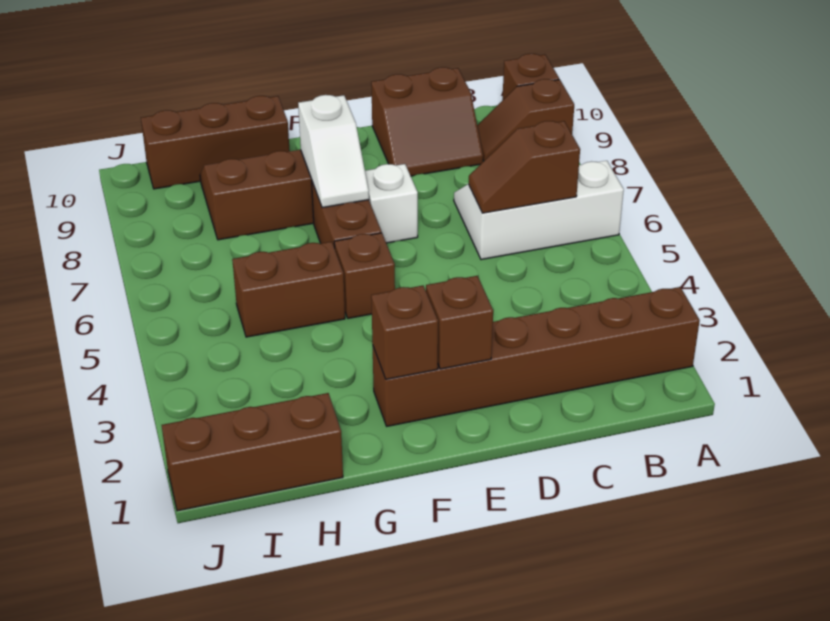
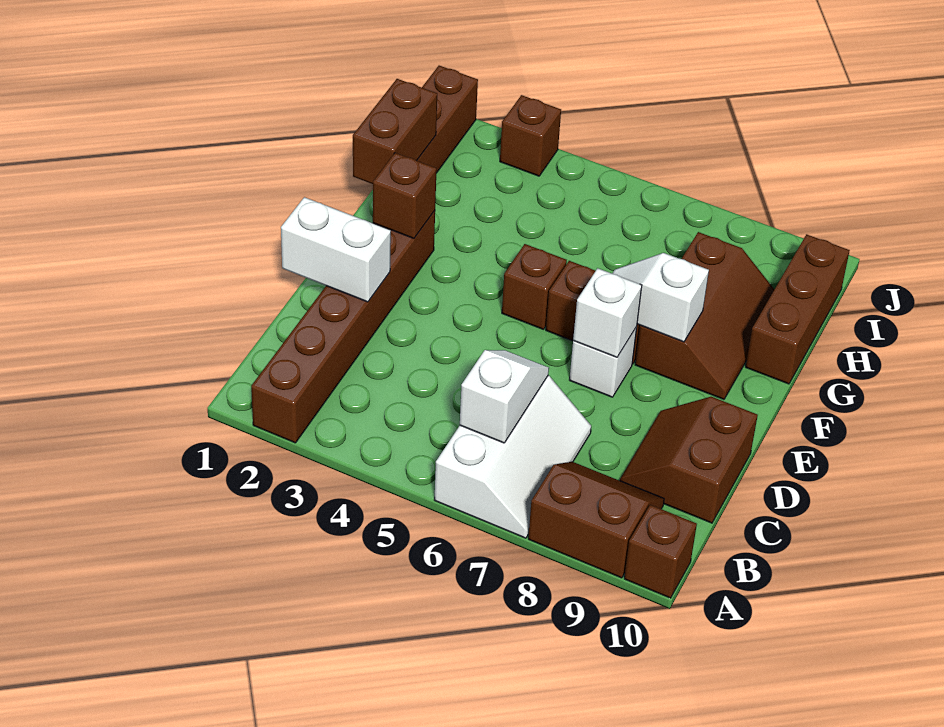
brown 1x2 slope [477,79,574,161] -> brown 2x2 slope [528,462,664,578]
brown 1x2 slope [469,121,580,213] -> white 1x2 slope [460,350,549,443]
none -> white 1x2 brick [281,197,391,302]
brown 1x1 brick [426,276,493,369] -> brown 1x1 brick moved to [500,95,561,176]
none -> white 1x1 brick [573,268,642,357]
brown 1x2 brick [232,242,345,337] -> brown 1x2 brick moved to [353,79,437,184]

